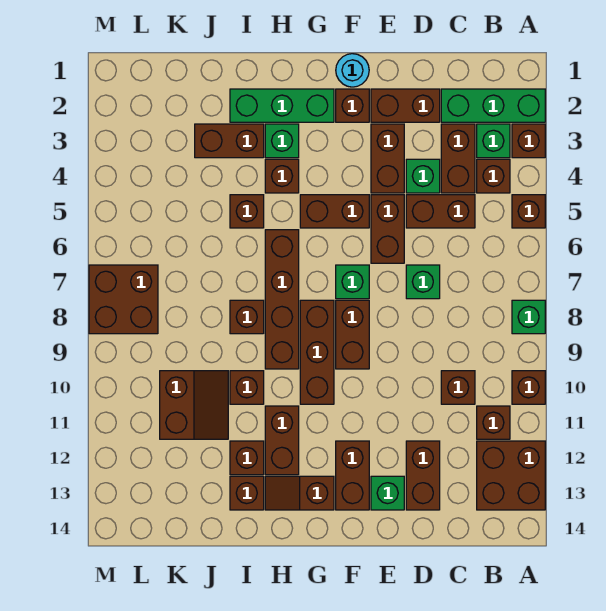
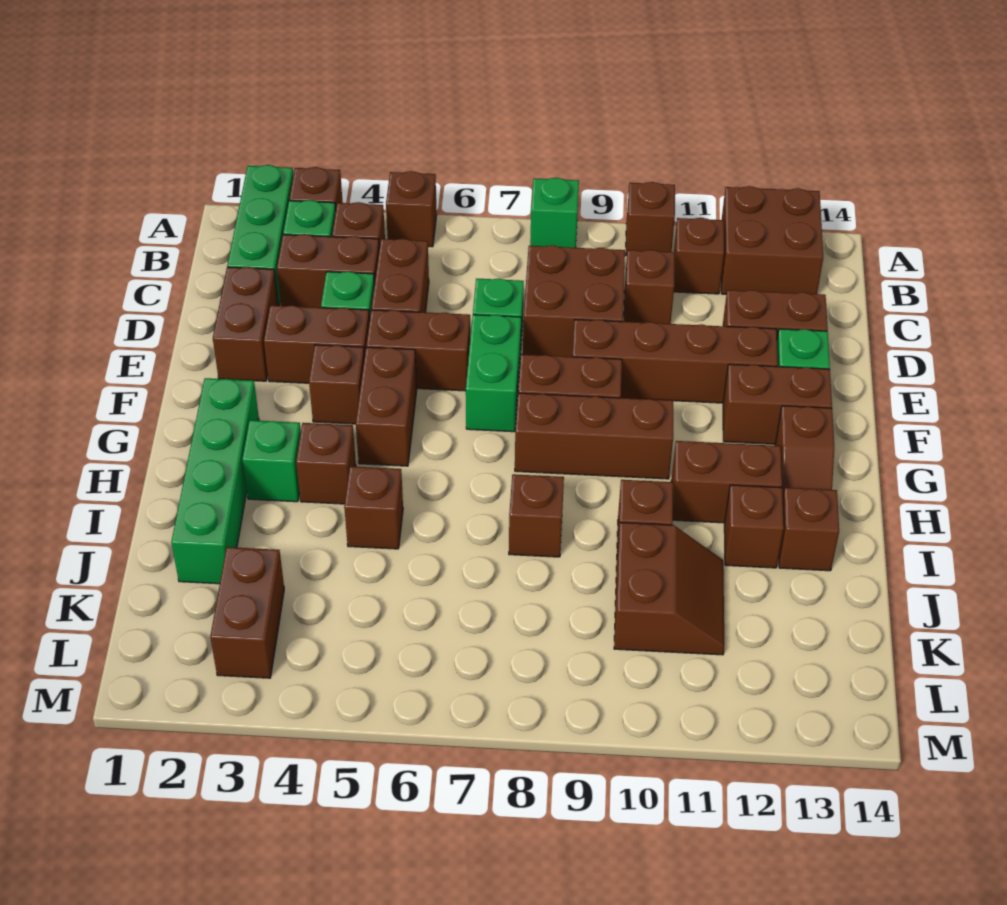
cyan 1x1 round brick [336,54,369,87] -> none
brown 1x1 brick [336,89,369,122] -> brown 1x1 brick moved to [309,345,364,424]
green 1x1 brick [336,265,369,299] -> green 1x2 brick [466,315,521,432]
green 1x3 brick [230,89,334,122] -> green 1x4 brick [171,378,259,584]
brown 1x4 brick [265,230,299,369] -> brown 1x4 brick moved to [573,319,778,403]
brown 1x2 brick [195,124,264,158] -> brown 1x2 brick moved to [210,547,284,678]
brown 2x2 slope [160,371,228,439] -> brown 2x2 slope turned to [614,523,724,655]
brown 2x2 brick [89,265,158,334] -> brown 2x2 brick moved to [523,245,625,357]

